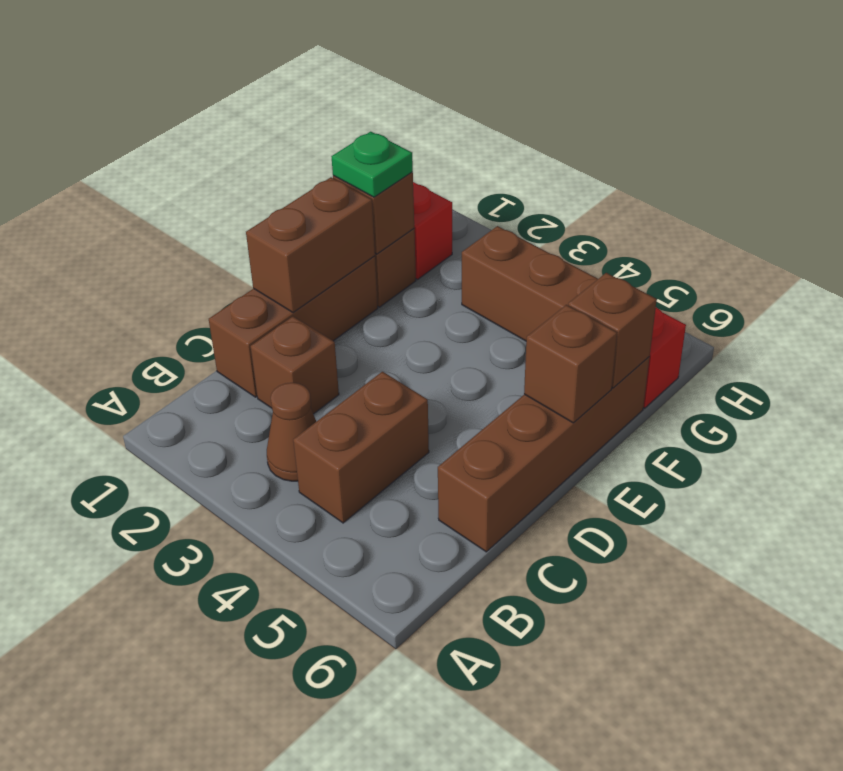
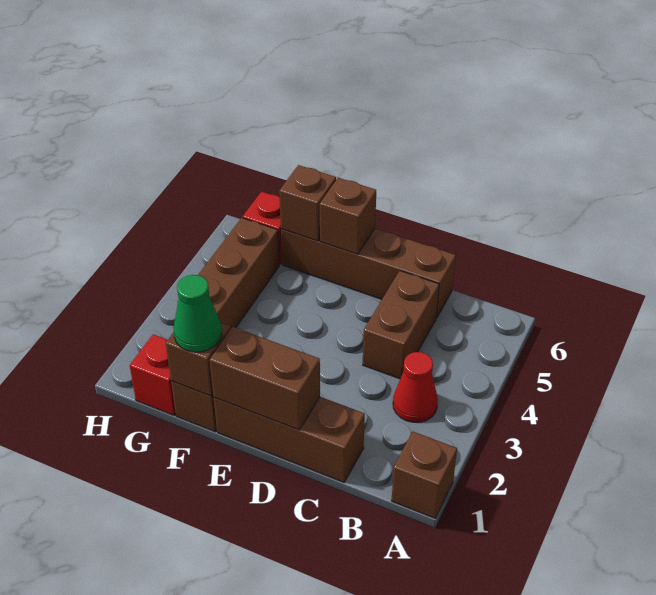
brown 1x1 cone [267,383,316,481] -> red 1x1 cone [393,352,438,422]
brown 1x2 brick [293,372,429,523] -> brown 1x2 brick turned to [363,271,439,379]
brown 1x1 brick [251,316,339,414] -> brown 1x1 brick moved to [392,432,457,518]
green 1x1 plate [331,132,413,197] -> green 1x1 cone [174,275,222,352]

